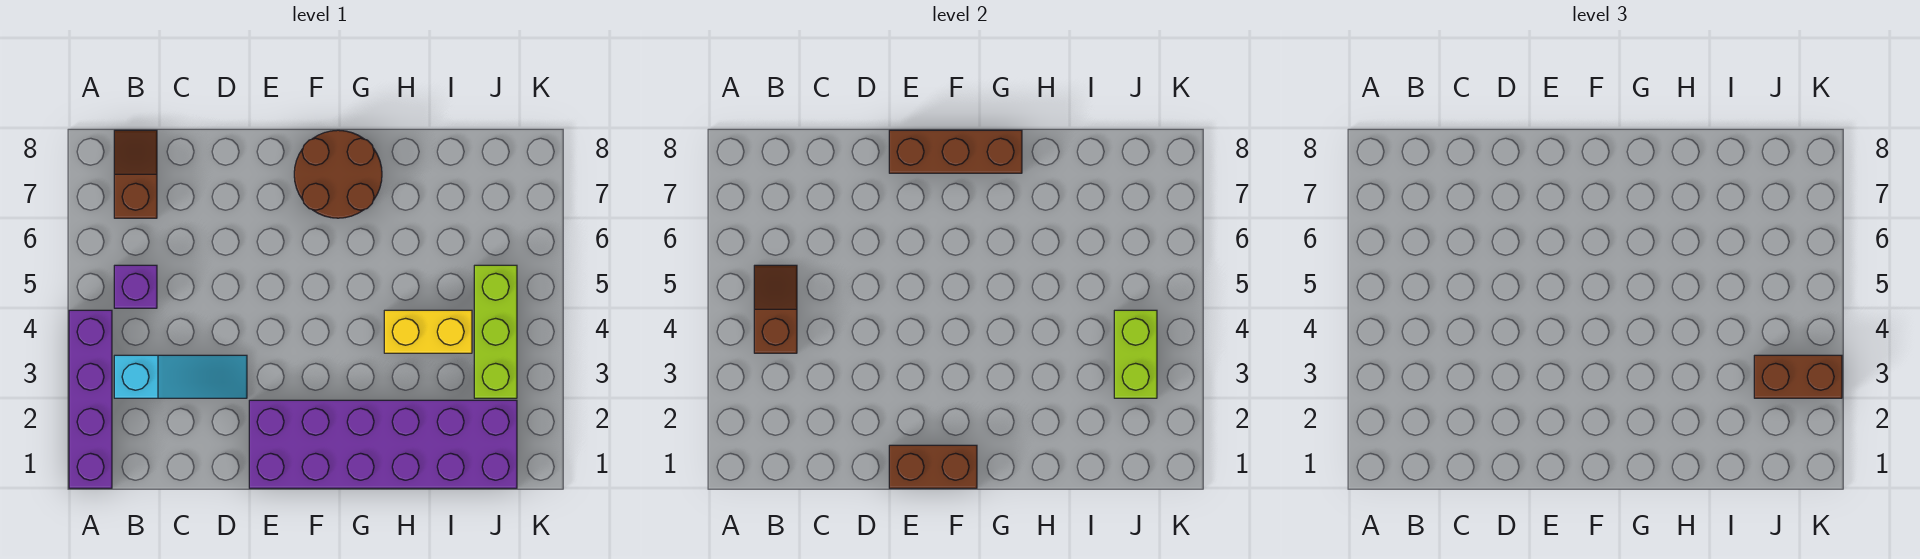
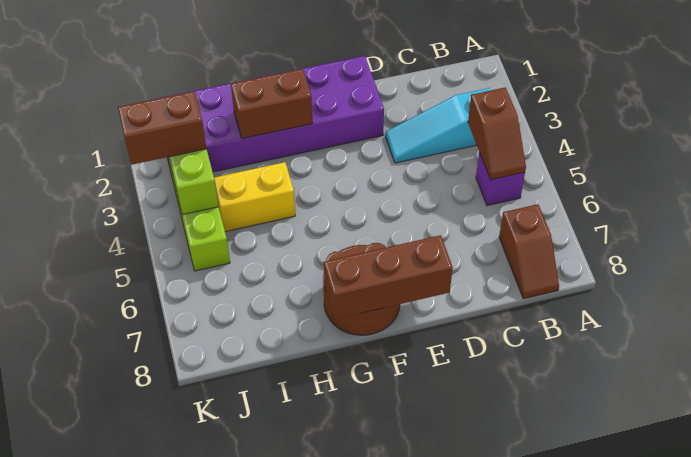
purple 1x4 brick [69,310,112,488] -> none
brown 1x2 brick [889,445,977,488] -> brown 1x2 brick moved to [231,69,312,139]

